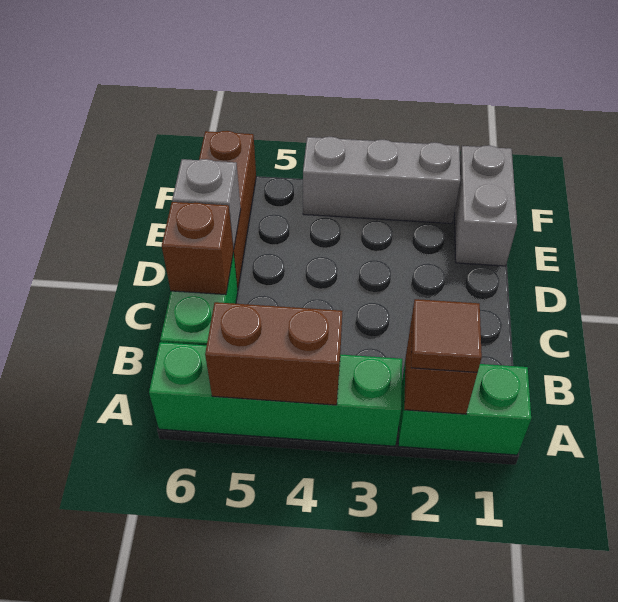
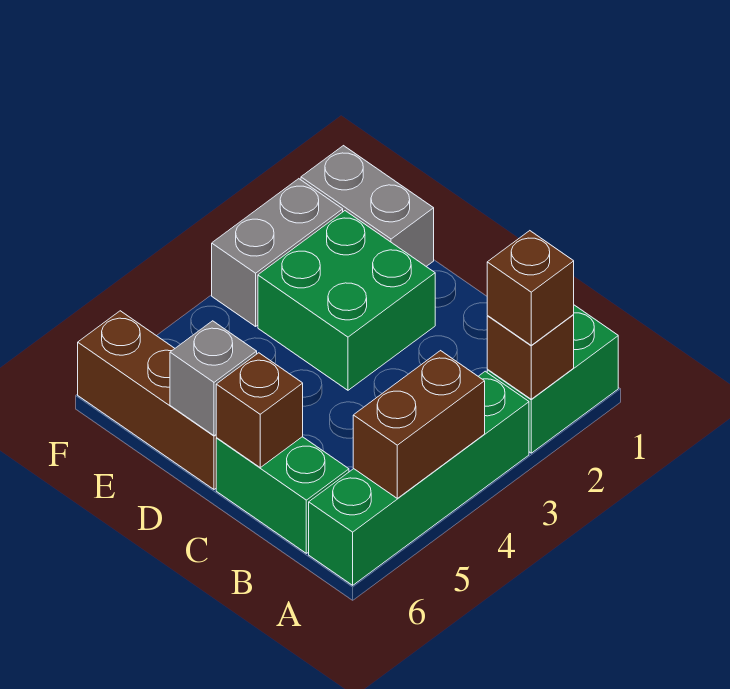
brown 1x1 tile [411,299,482,372] -> brown 1x1 brick [487,231,574,346]
none -> green 2x2 brick [258,211,435,390]
grey 1x3 brick [303,137,460,223] -> grey 1x2 brick [212,179,343,326]

